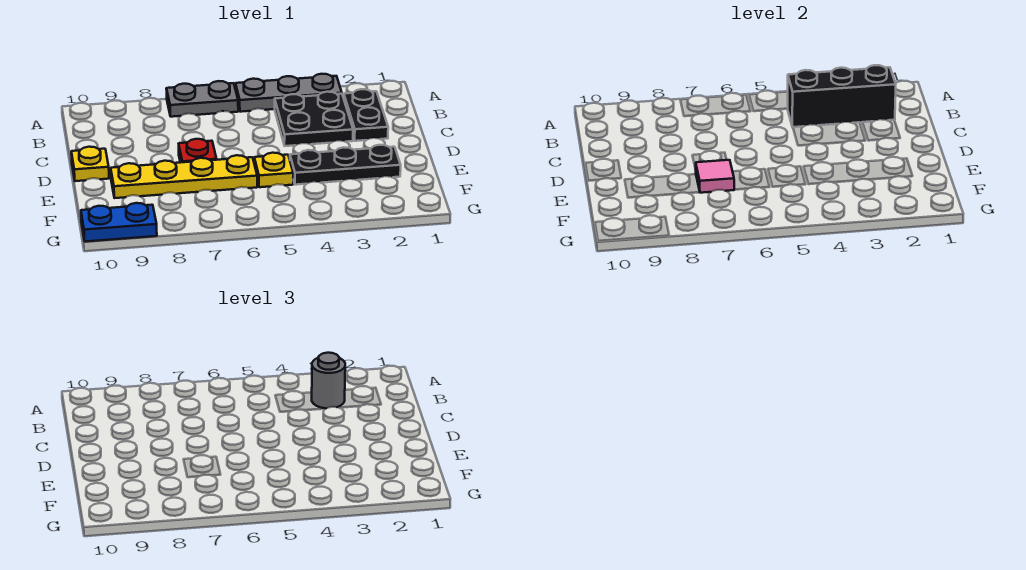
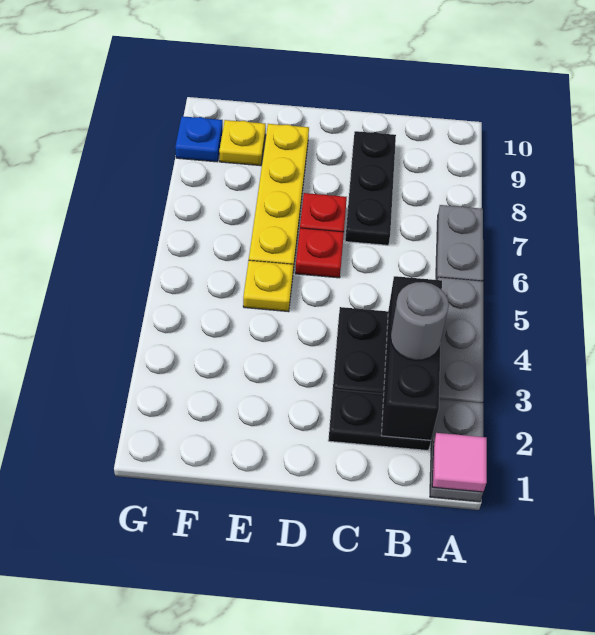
none -> grey 1x2 plate [430,399,483,502]
none -> red 1x1 plate [295,228,344,278]
yellow 1x1 plate [71,147,109,181] -> yellow 1x1 plate moved to [219,120,266,166]
black 1x3 plate [290,145,401,185] -> black 1x3 plate moved to [345,131,396,245]
pink 1x1 tile [695,160,734,193] -> pink 1x1 tile moved to [432,433,487,492]
blue 1x2 plate [81,203,157,242] -> blue 1x1 plate [175,116,223,162]

